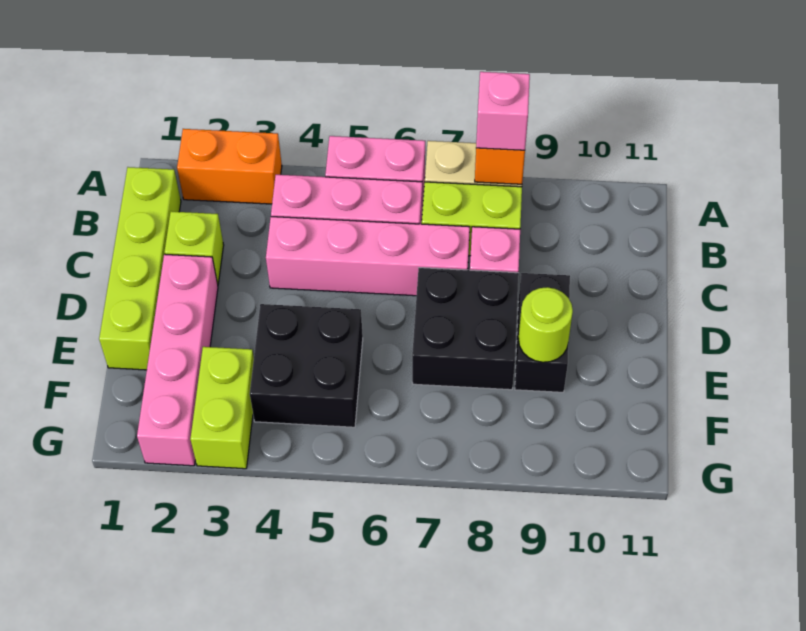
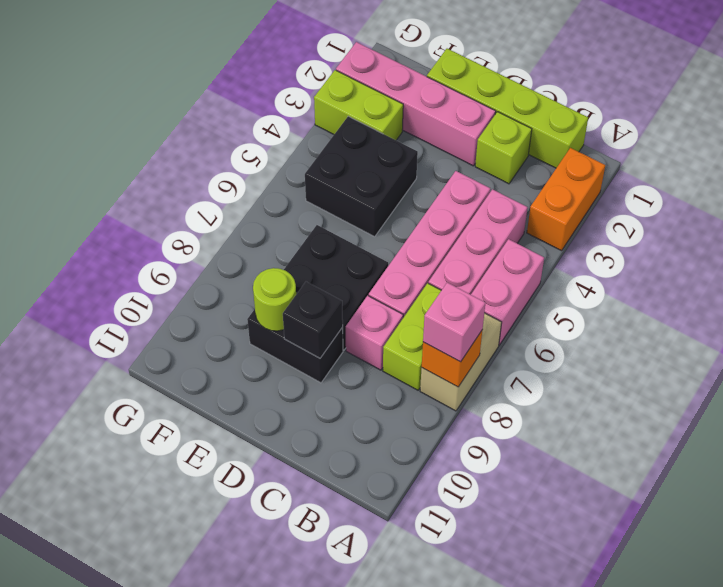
none -> black 1x1 brick [283,282,343,358]

